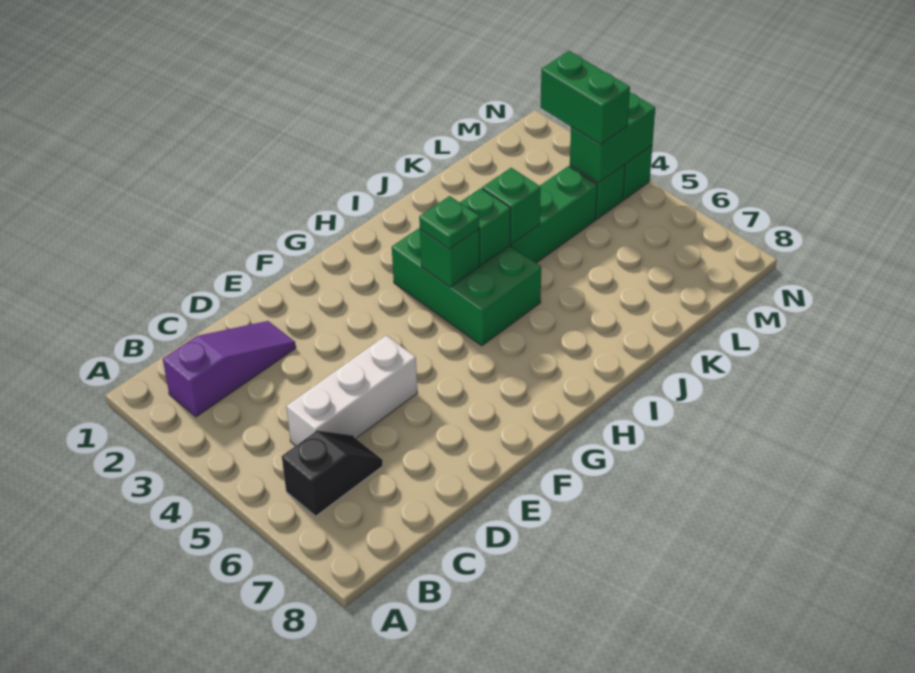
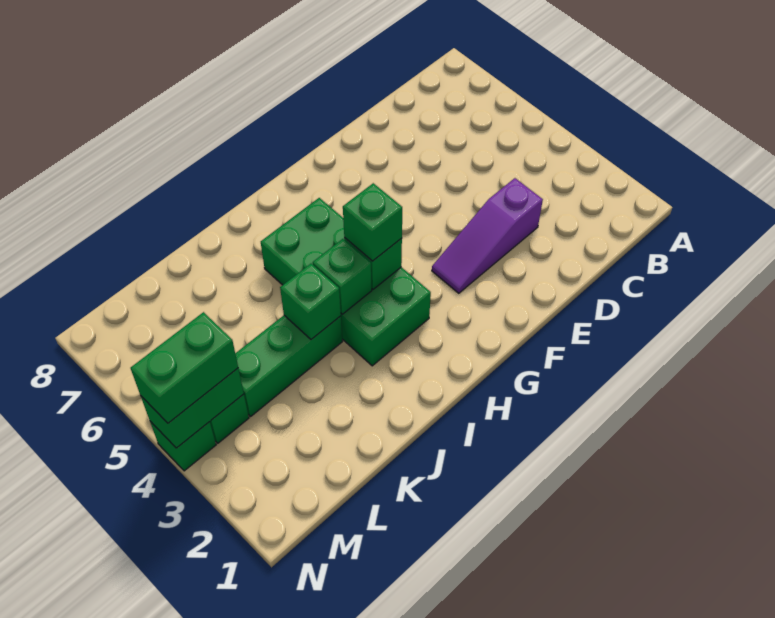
purple 1x3 slope [163,321,296,417] -> purple 1x3 slope moved to [432,178,543,293]
black 1x2 slope [282,431,383,516] -> none
white 1x3 brick [286,335,417,446] -> none
green 2x3 brick [392,228,541,346] -> green 2x4 brick [261,198,431,366]
green 1x1 plate [419,196,479,249] -> green 1x1 brick [343,183,402,261]
green 1x2 brick [541,51,630,145] -> green 1x2 brick turned to [131,312,238,423]

